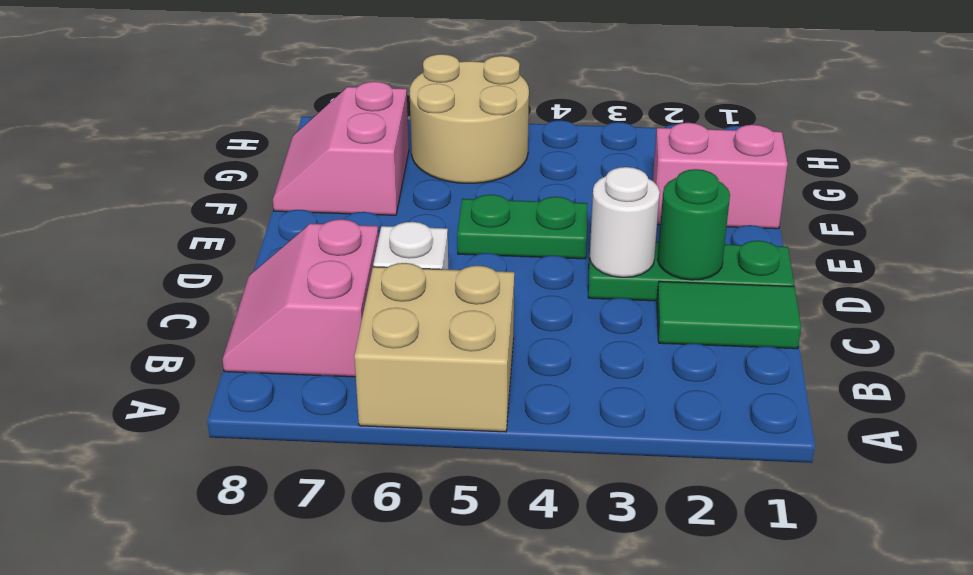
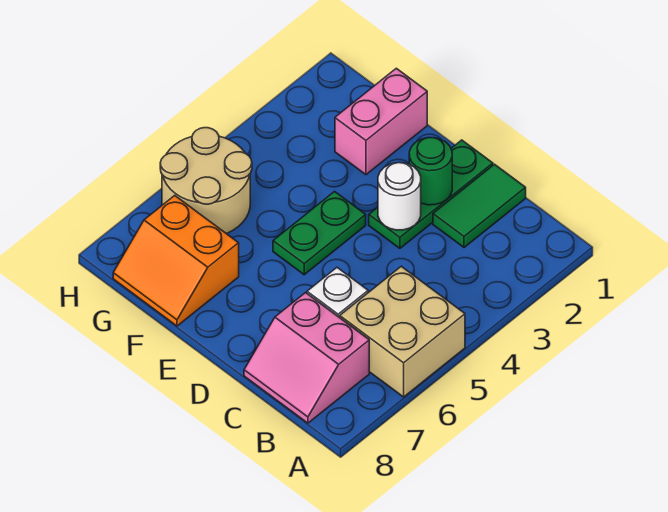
pink 2x2 slope [273,82,409,215] -> orange 2x2 slope [113,195,239,326]

